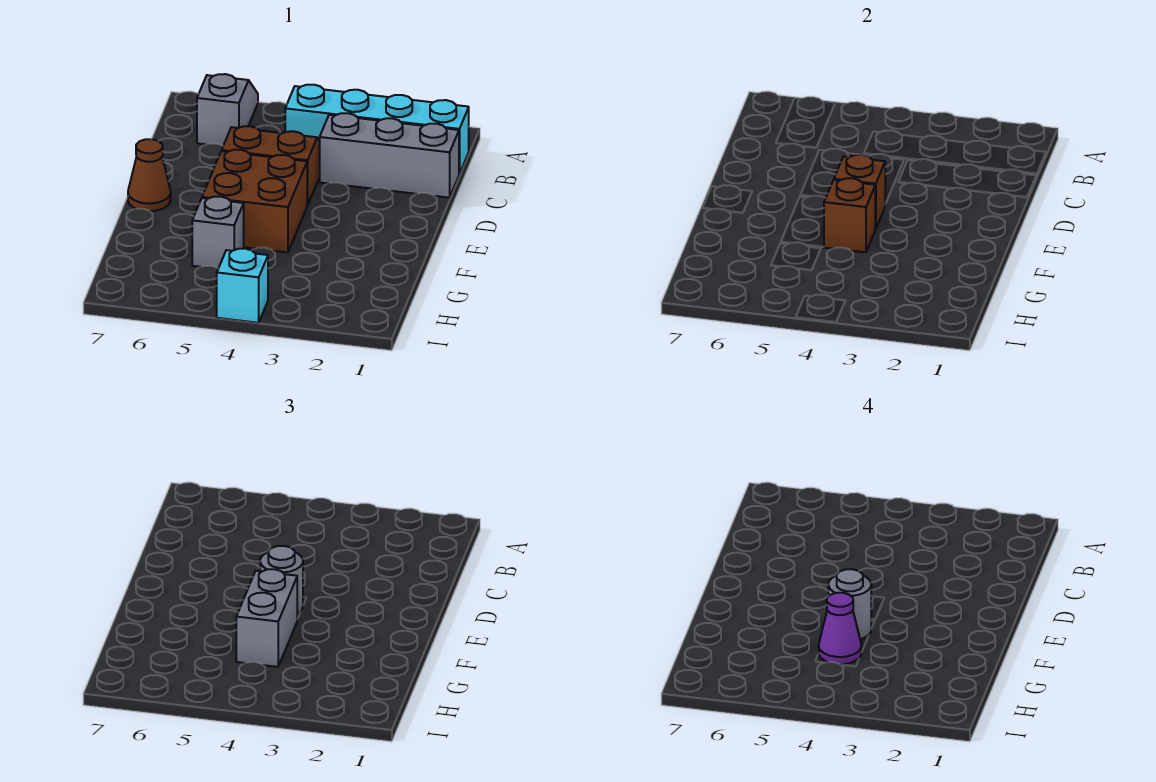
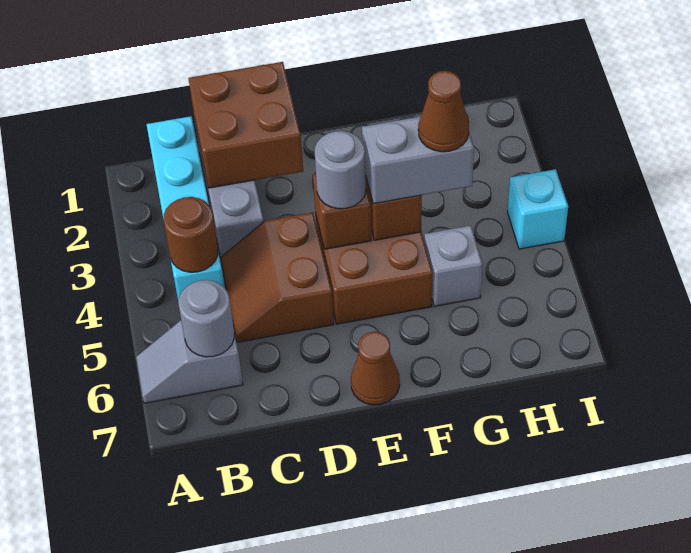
none -> brown 1x1 round brick [164,197,218,272]
none -> brown 2x2 brick [188,62,303,188]
grey 1x1 round brick [828,569,871,639] -> grey 1x1 round brick moved to [179,280,234,357]
purple 1x1 cone [819,593,861,664] -> brown 1x1 cone [418,71,469,152]

